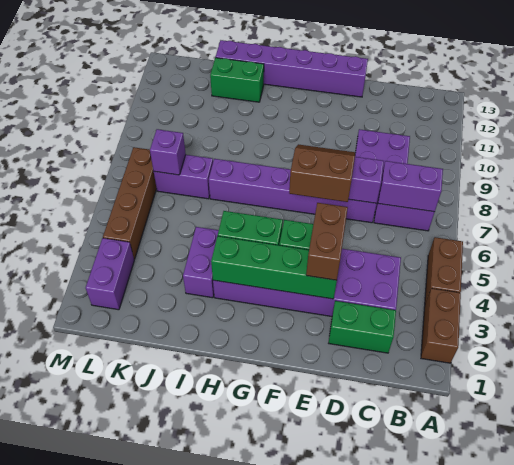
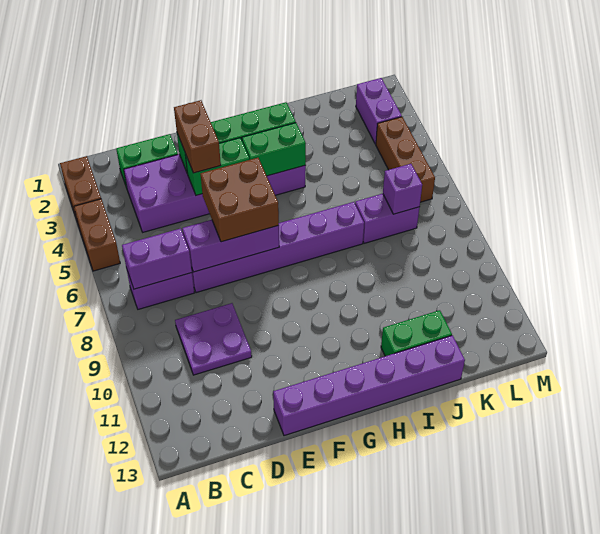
brown 2x2 slope [289,144,355,202] -> brown 2x2 brick [201,158,279,242]
purple 1x2 brick [183,227,219,298] -> none
brown 1x4 brick [103,147,157,259] -> brown 1x3 brick [376,117,435,202]

